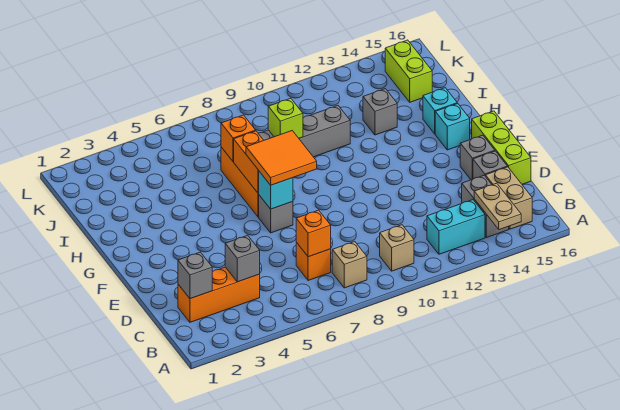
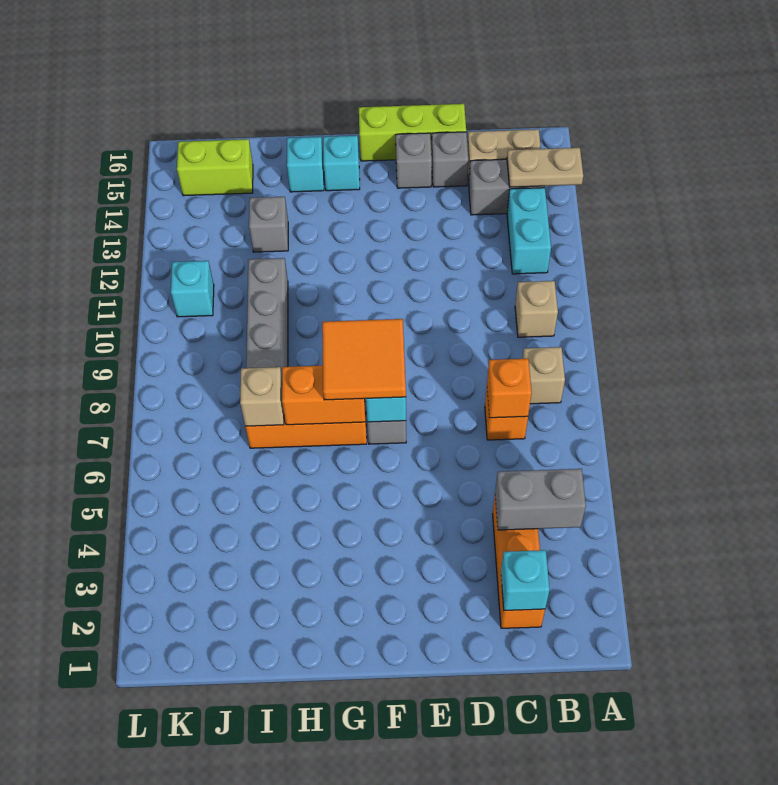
grey 1x1 brick [178,252,212,299] -> cyan 1x1 brick [501,550,550,610]
grey 1x1 brick [225,235,260,282] -> grey 1x2 brick [495,469,586,530]
orange 1x1 brick [221,115,256,162] -> tan 1x1 brick [240,367,284,426]
lime 1x1 brick [268,98,303,138] -> none
none -> cyan 1x1 brick [171,261,214,317]

